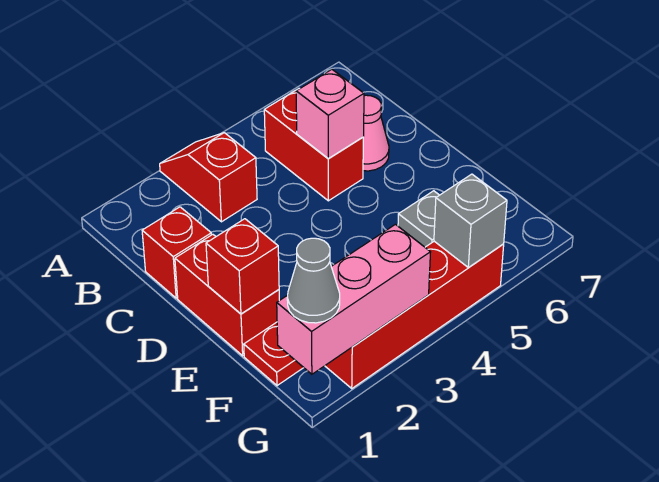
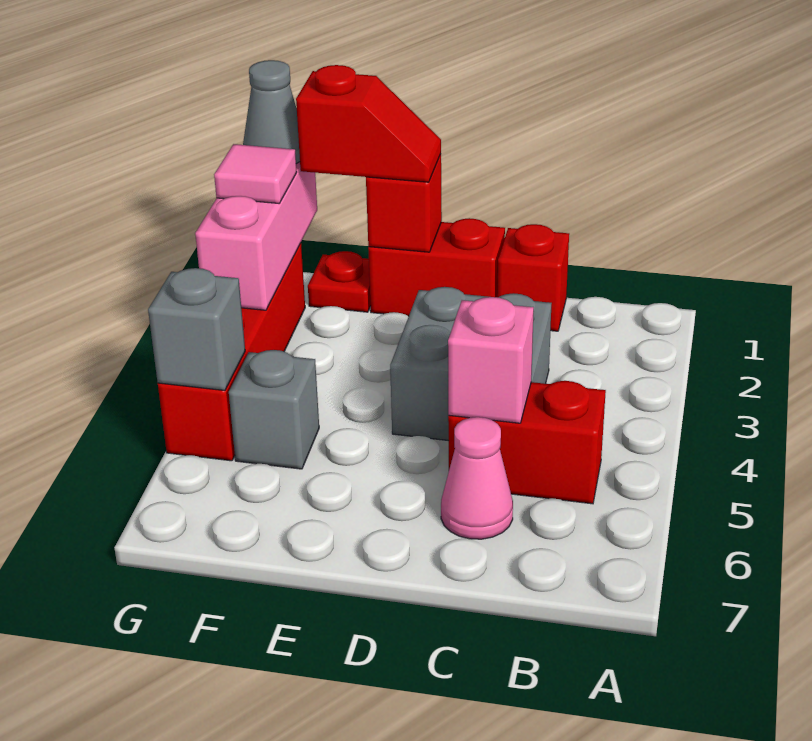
red 1x2 slope [160,133,257,222] -> red 1x2 slope moved to [296,65,441,182]
none -> grey 2x2 brick [390,287,552,441]
none -> pink 1x1 tile [214,144,297,203]

